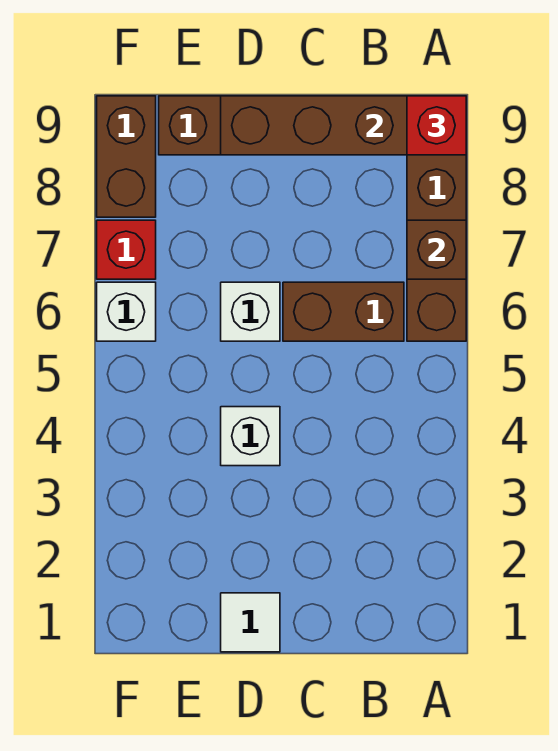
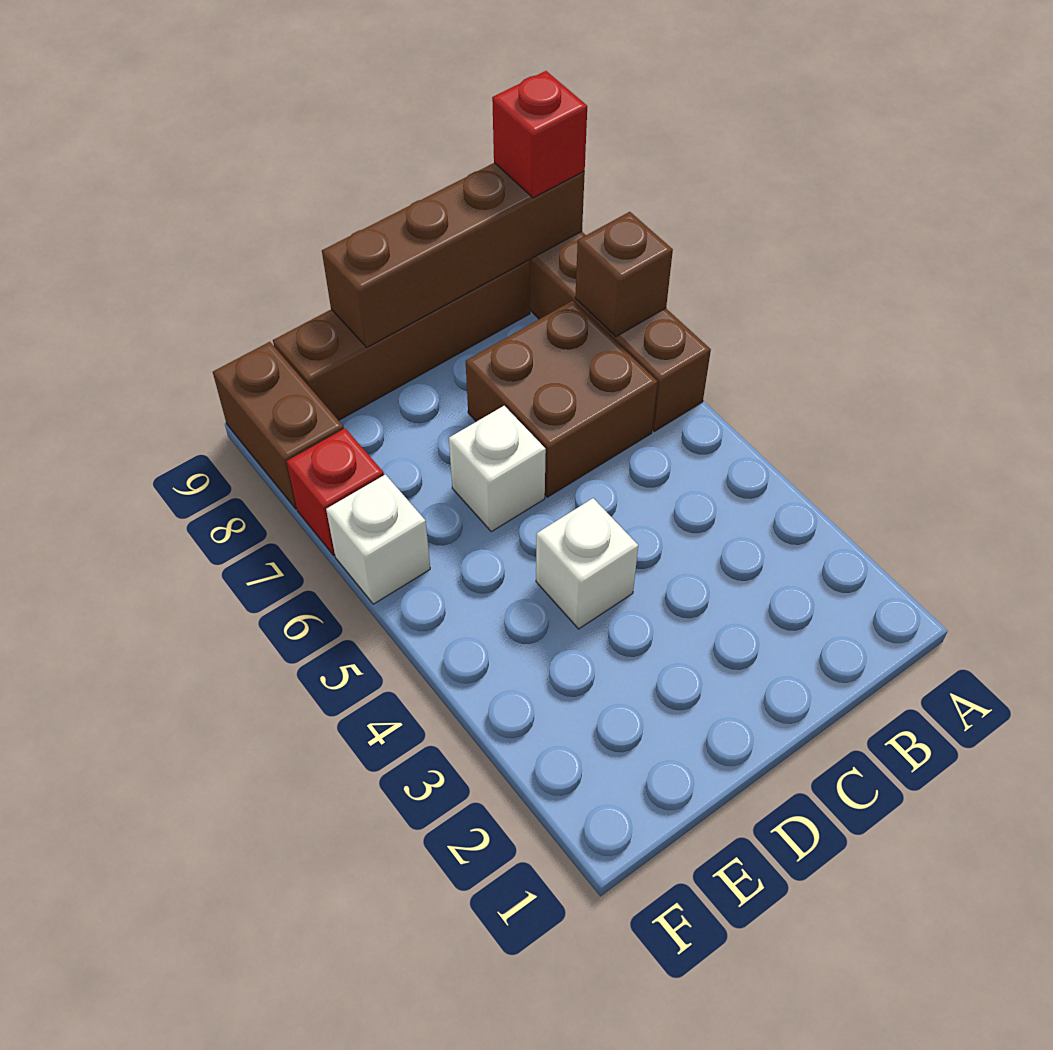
brown 1x2 brick [283,282,404,341] -> brown 2x2 brick [466,301,658,497]
white 1x1 tile [221,593,280,652] -> none

